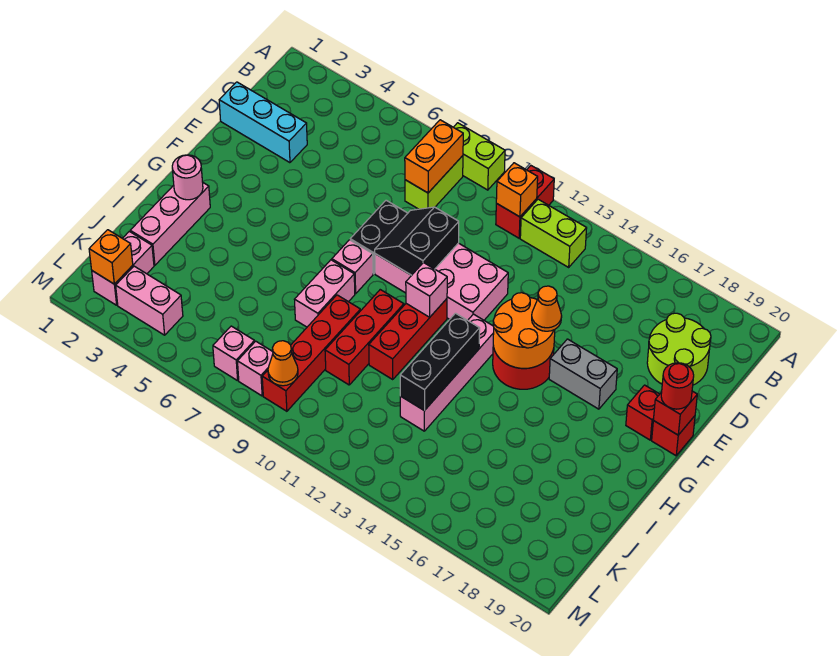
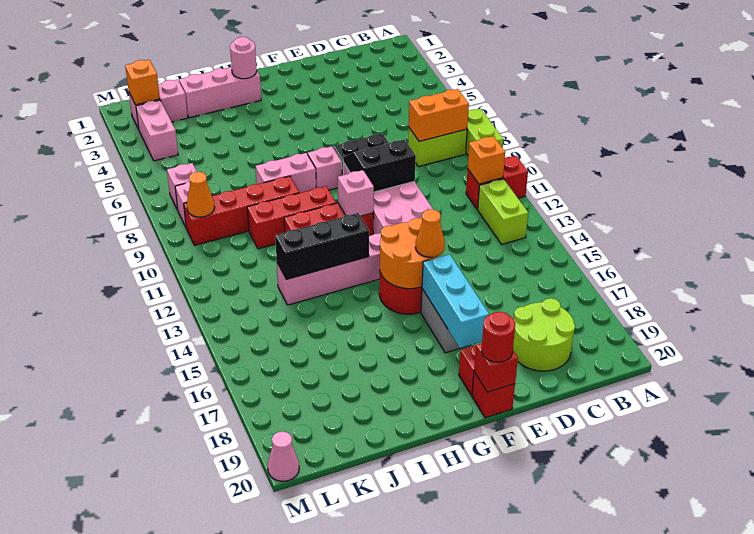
cyan 1x3 brick [219,82,307,163] -> cyan 1x3 brick moved to [422,254,489,348]
none -> pink 1x1 cone [268,431,299,481]

